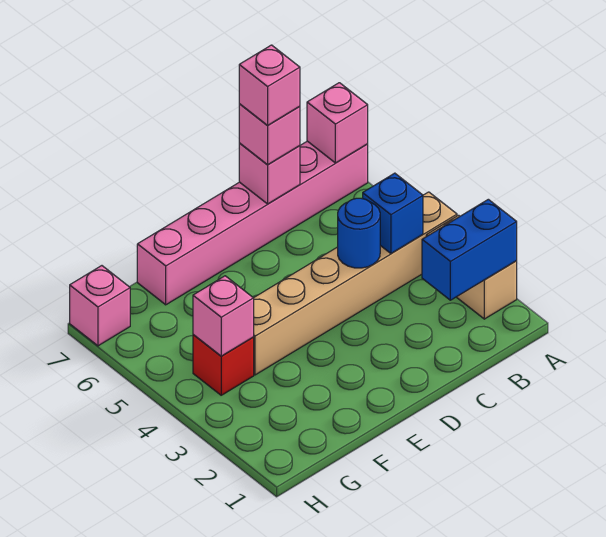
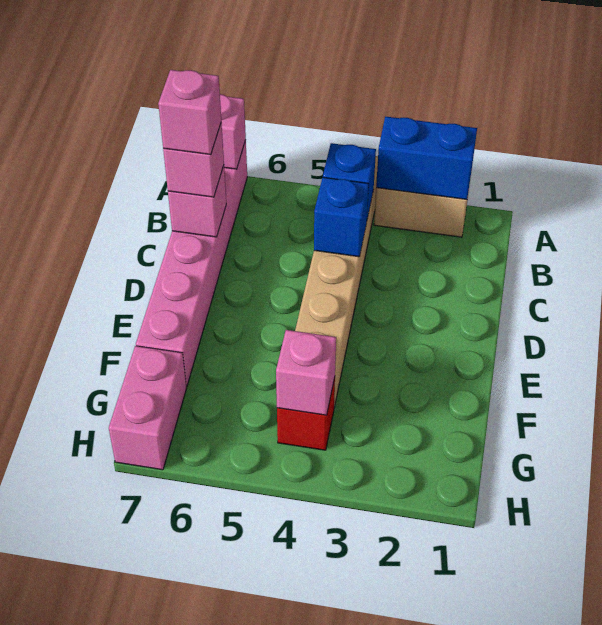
blue 1x2 brick [422,199,517,300] -> blue 1x2 brick turned to [376,116,477,199]
blue 1x1 round brick [338,198,380,268] -> blue 1x1 brick [314,177,369,257]
pink 1x1 brick [70,266,130,346] -> pink 1x2 brick [109,346,187,470]

